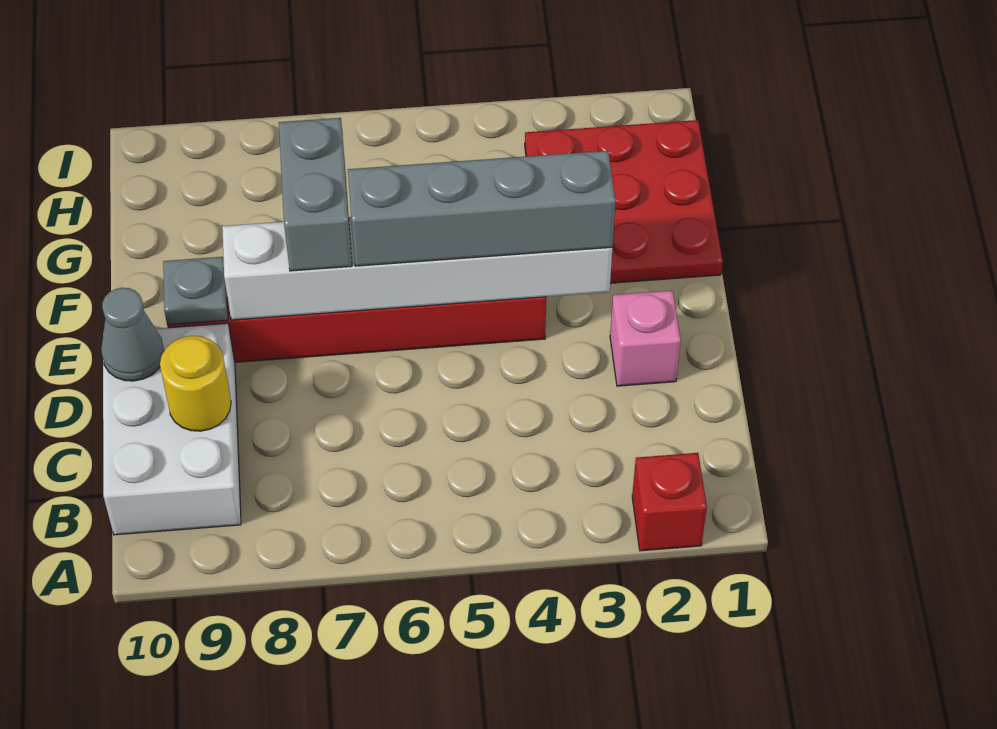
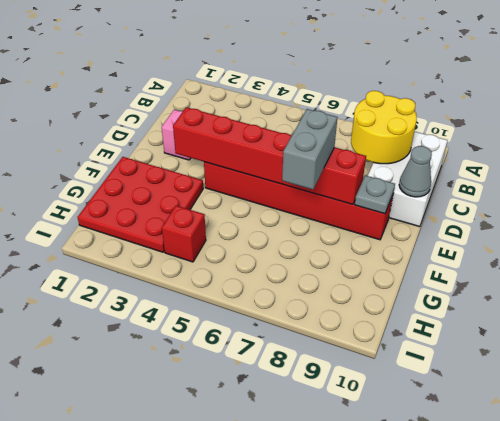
red 1x1 brick [632,453,707,551] -> red 1x1 brick moved to [162,206,206,262]
yellow 1x1 round brick [160,336,231,431] -> yellow 2x2 round brick [351,91,417,164]
white 1x6 brick [222,217,612,320] -> red 1x6 brick [173,107,366,204]
grey 1x4 brick [348,151,616,266] -> none

